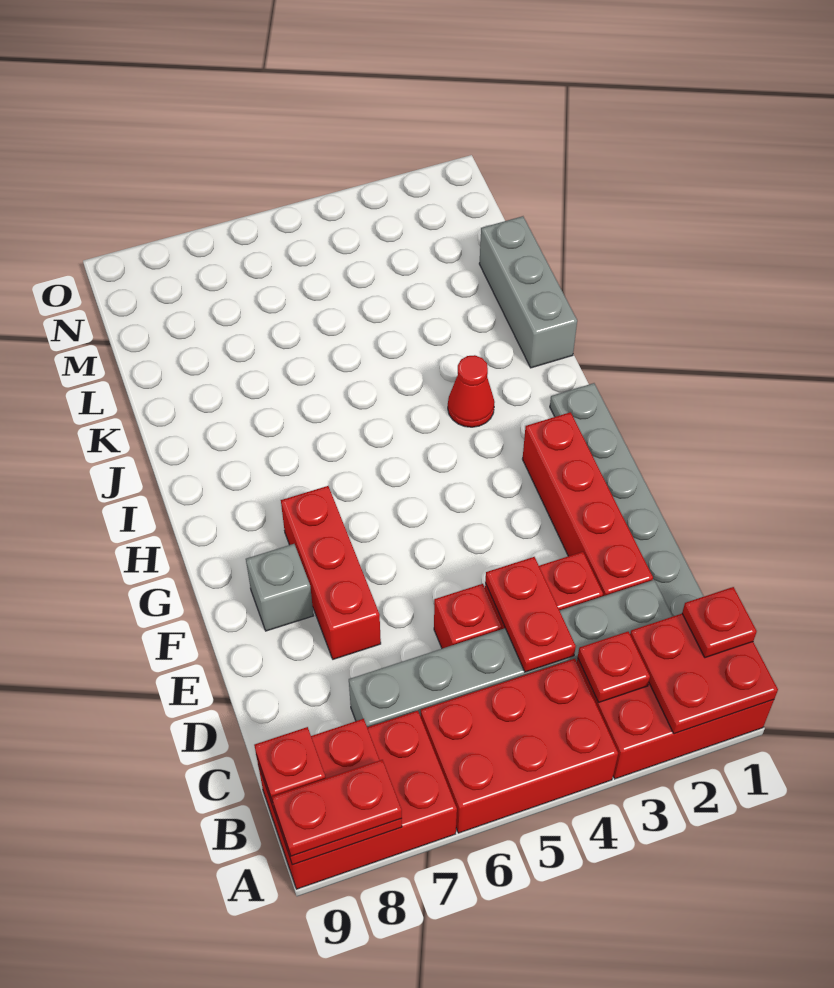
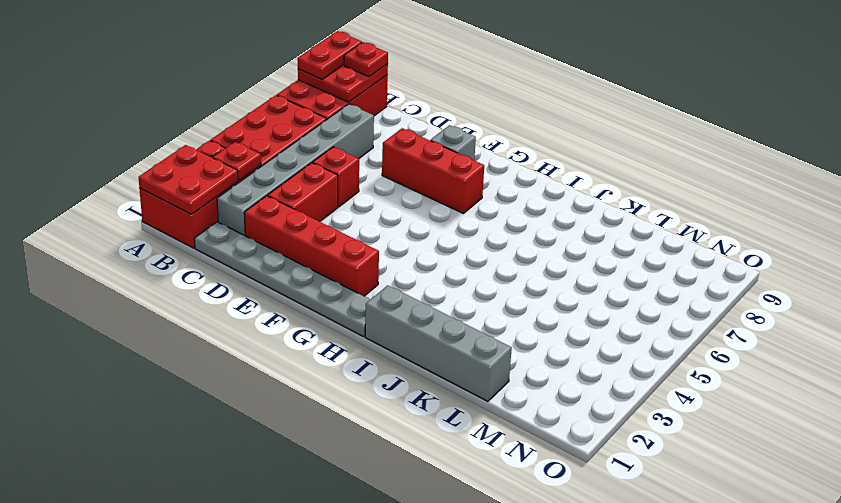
red 1x1 plate [682,587,757,658] -> none
red 1x2 plate [485,557,576,672] -> none
red 1x1 cone [448,355,494,427] -> none
grey 1x3 brick [479,216,577,368] -> grey 1x4 brick [365,285,512,401]

